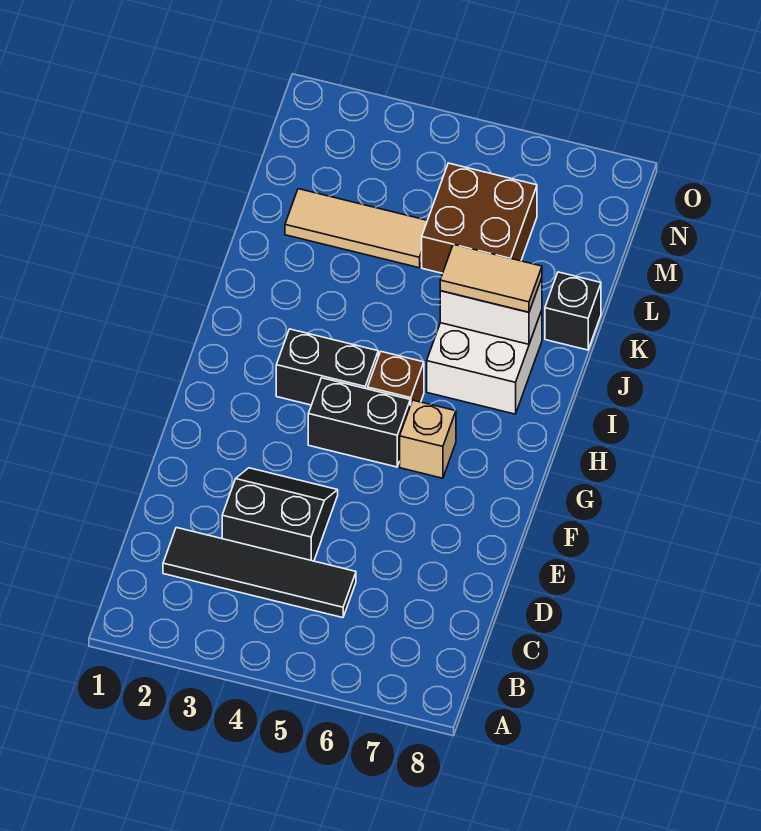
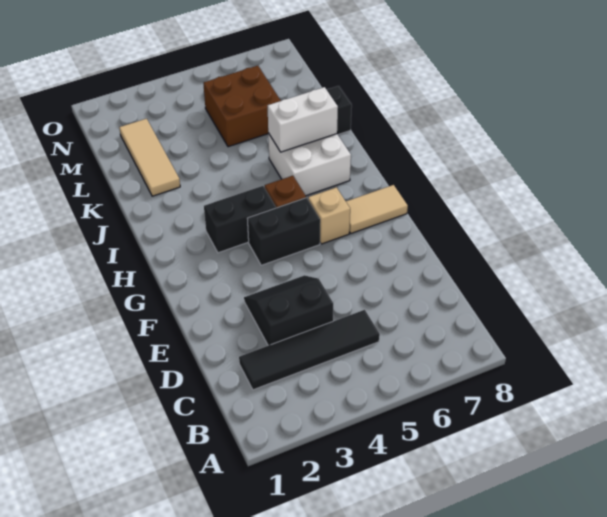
tan 1x2 tile [440,244,542,312] -> tan 1x2 tile moved to [346,185,408,233]
tan 1x3 tile [285,189,427,268] -> tan 1x3 tile turned to [119,119,180,196]

